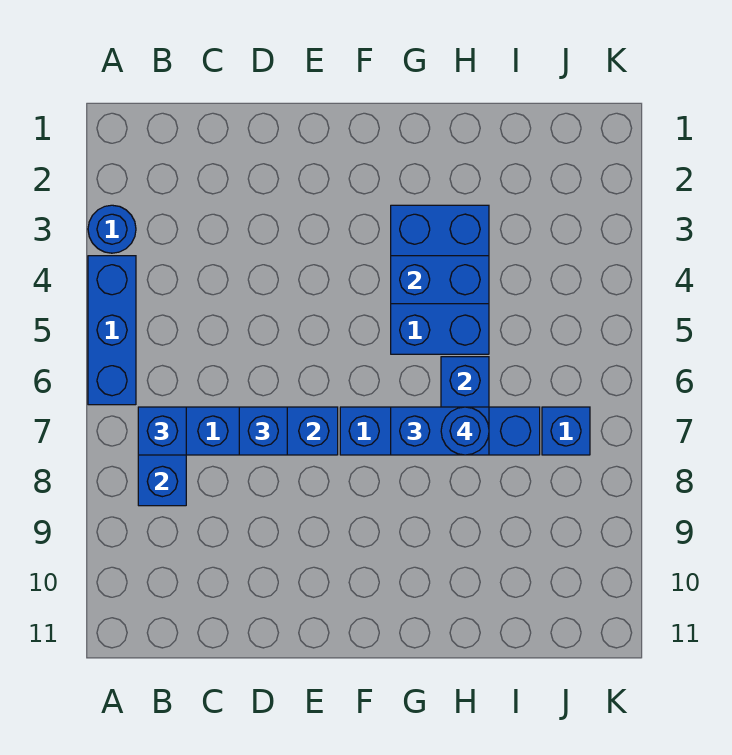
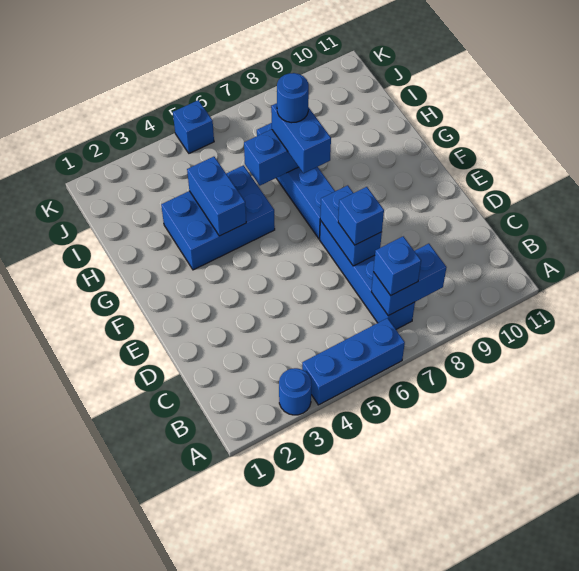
blue 1x1 brick [542,407,590,455] -> blue 1x1 brick moved to [173,100,214,153]

